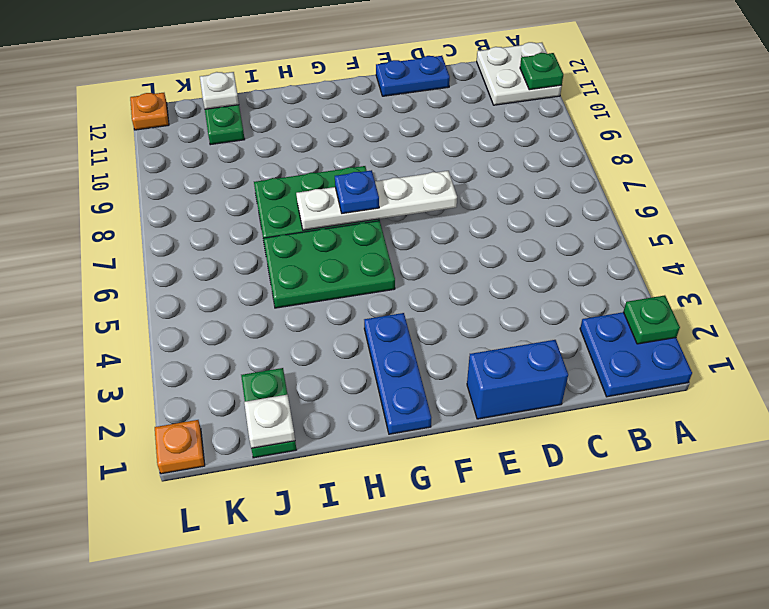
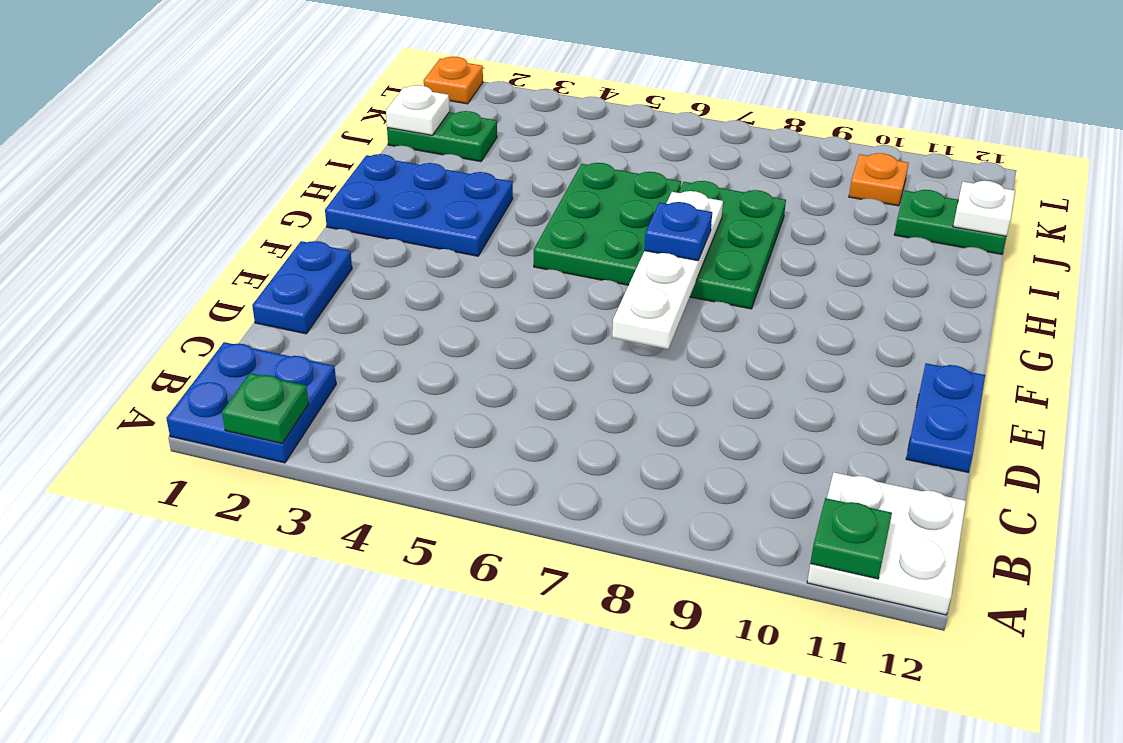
blue 1x2 brick [467,340,568,419] -> blue 1x2 plate [252,241,352,334]
blue 1x3 plate [364,313,431,434] -> blue 2x3 plate [325,154,513,256]
orange 1x1 plate [130,93,169,130] -> orange 1x1 plate moved to [849,153,909,206]

